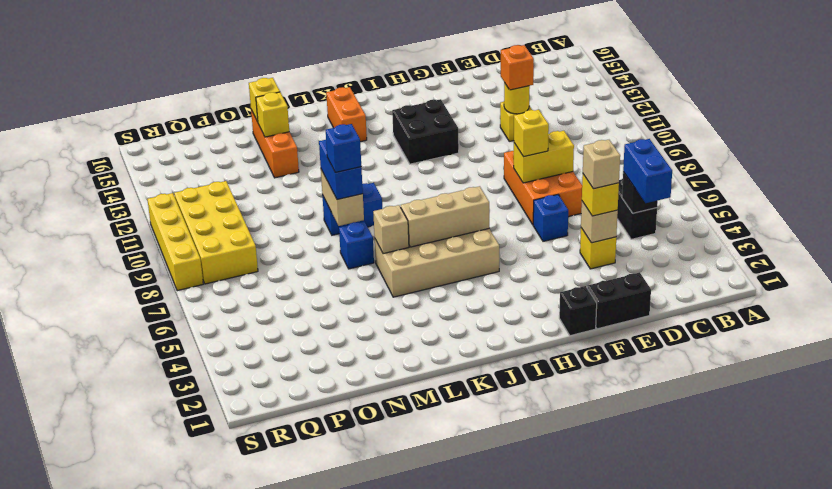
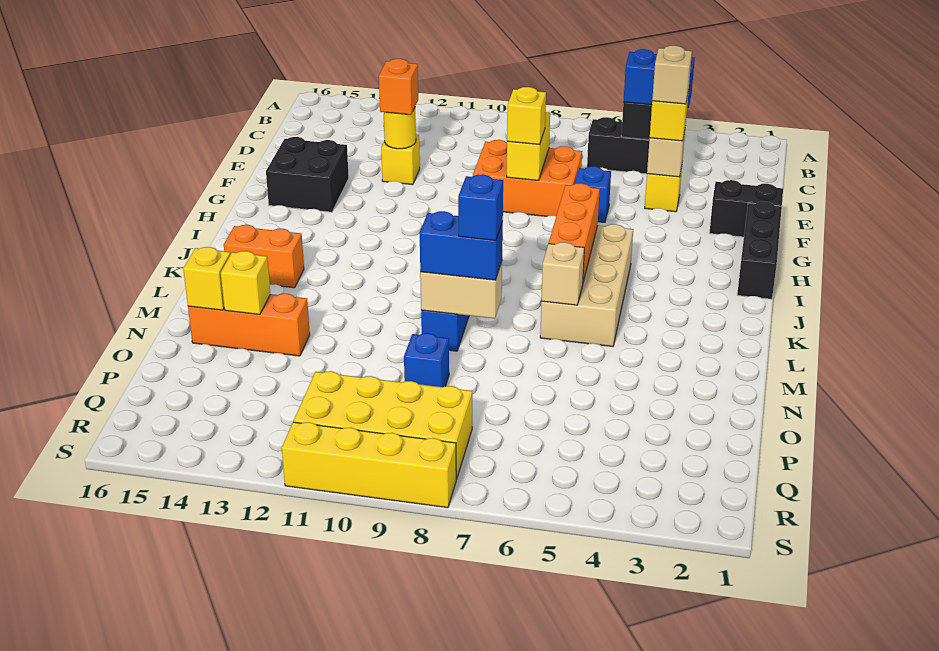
black 1x2 brick [587,273,651,329] -> black 1x2 brick turned to [709,180,783,237]
black 1x1 brick [559,286,597,336] -> black 1x3 brick [737,202,782,299]
black 2x2 brick [392,99,459,164] -> black 2x2 brick moved to [266,137,349,212]
tan 1x3 brick [401,186,489,247] -> orange 1x3 brick [549,183,600,282]
blue 1x1 brick [339,221,374,269] -> blue 1x1 brick moved to [404,333,449,387]

